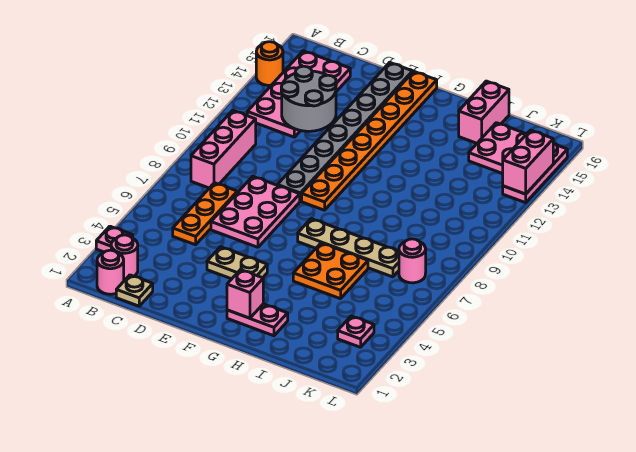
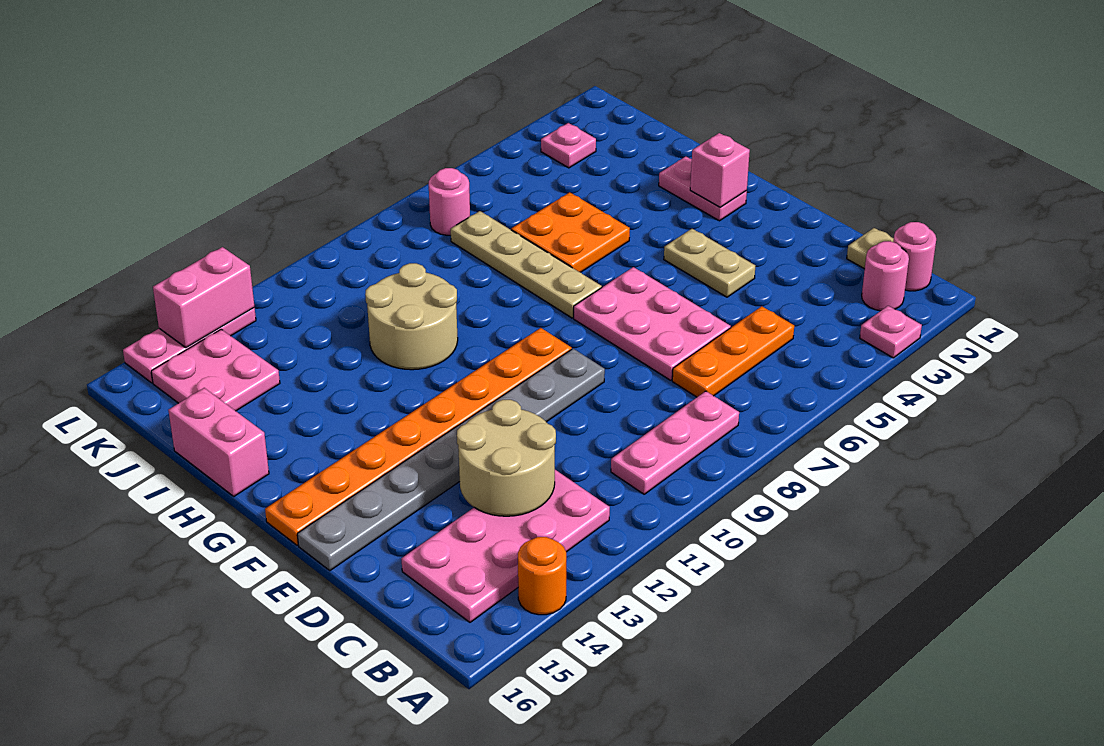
pink 1x3 brick [191,110,256,188] -> pink 1x3 plate [611,391,739,494]
grey 2x2 round brick [281,66,336,131] -> tan 2x2 round brick [457,400,556,516]
pink 2x3 plate [211,176,300,247] -> pink 2x3 plate turned to [574,267,731,380]
none -> tan 2x2 round brick [365,263,458,370]
pink 1x2 brick [459,81,509,143] -> pink 1x2 brick turned to [168,388,269,496]

